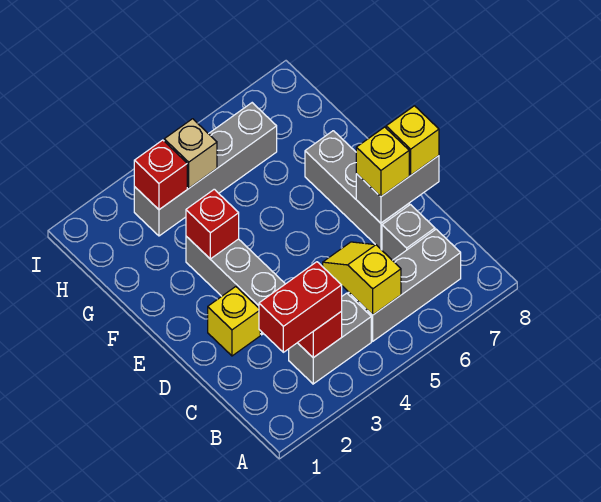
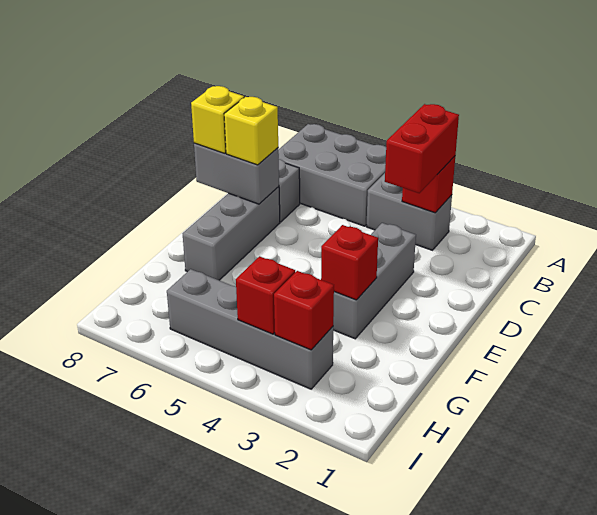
red 1x2 brick [259,262,342,352] -> red 1x2 brick turned to [385,104,459,193]
grey 1x3 brick [348,229,461,341] -> grey 2x3 brick [278,124,386,226]
yellow 1x2 slope [323,242,401,315] -> none
yellow 1x1 brick [208,287,260,356] -> none
tan 1x1 brick [164,119,217,188] -> red 1x1 brick [236,256,295,334]

